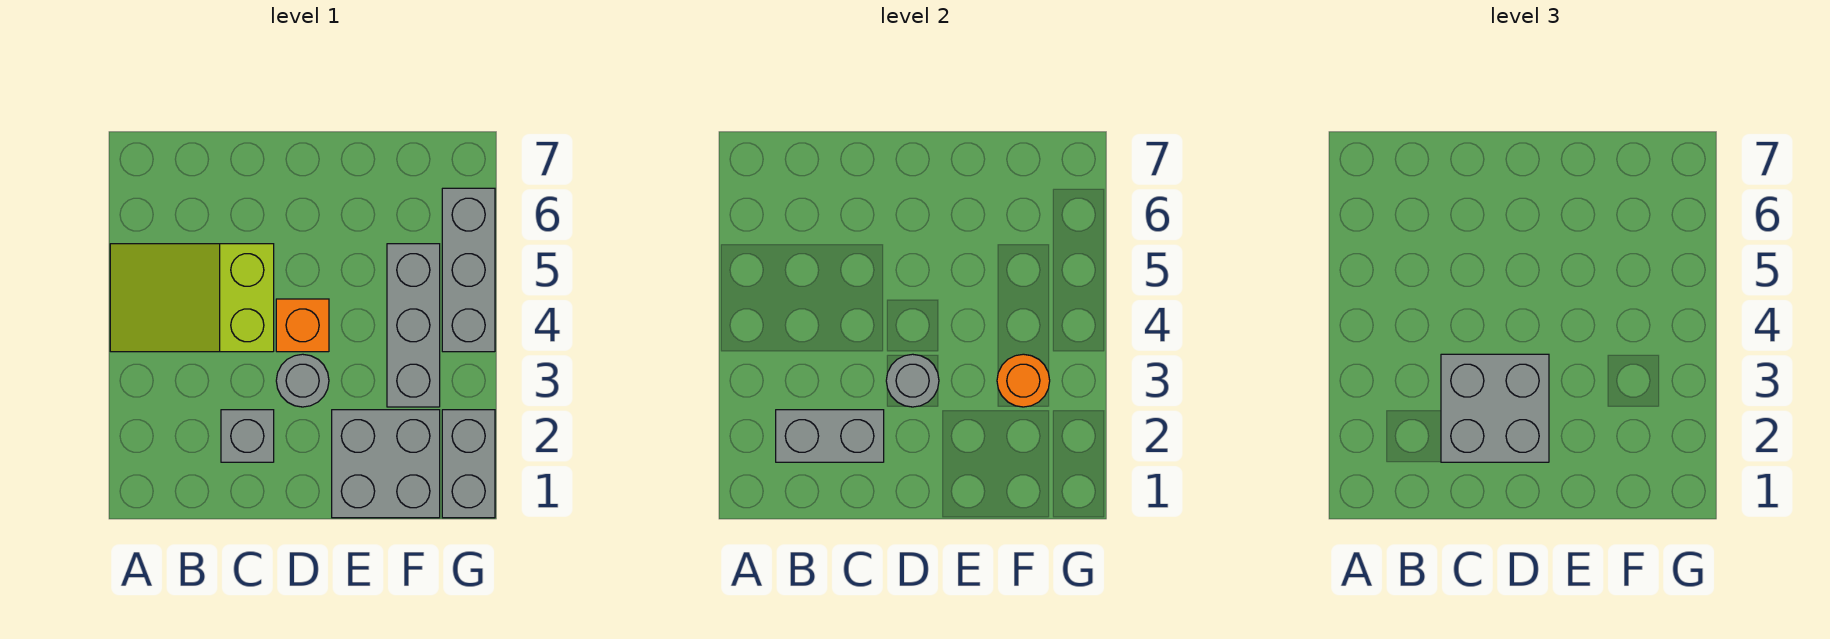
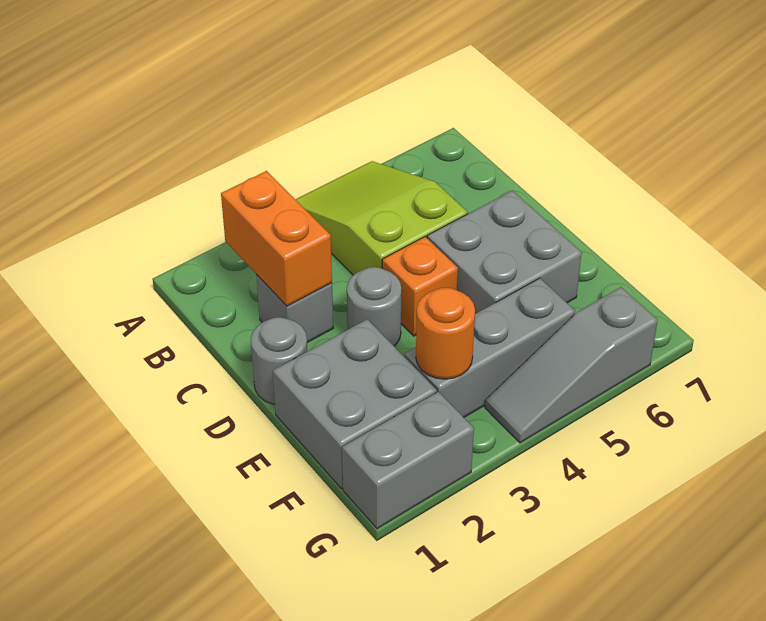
grey 1x2 brick [776,410,884,462] -> orange 1x2 brick [221,171,332,306]
grey 2x2 brick [1441,354,1549,462] -> grey 2x2 brick moved to [427,191,582,314]
grey 1x1 round brick [886,354,939,407] -> grey 1x1 round brick moved to [251,317,307,404]
grey 1x3 brick [442,188,495,352] -> grey 1x3 slope [485,287,658,443]

